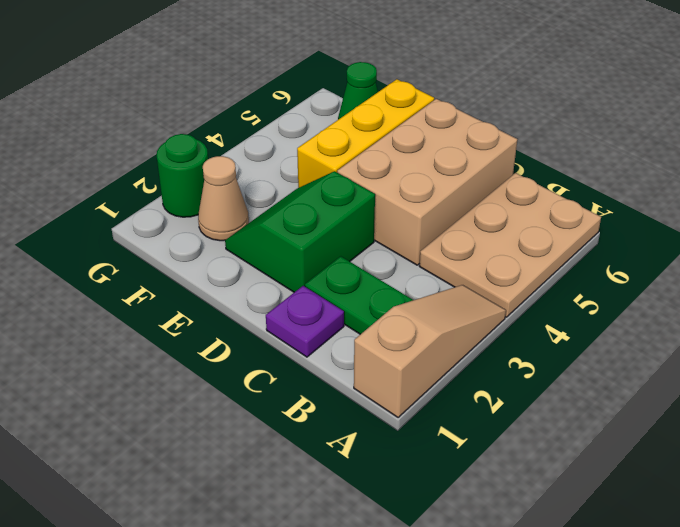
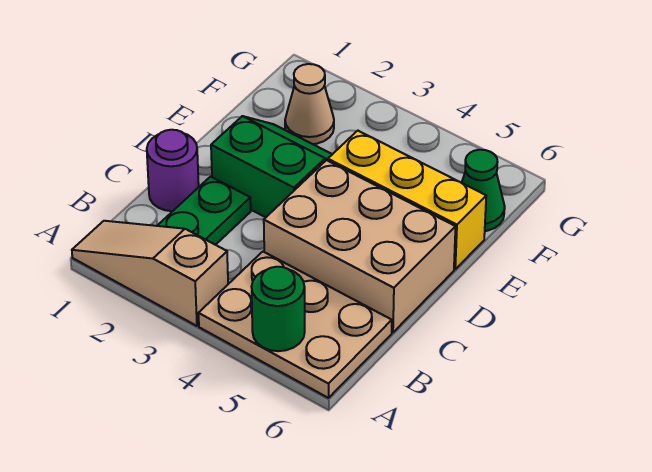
tan 1x3 slope [354,285,506,417] -> tan 1x3 slope turned to [72,221,228,326]
purple 1x1 plate [266,286,344,357] -> purple 1x1 round brick [147,130,199,211]
green 1x1 round brick [157,134,208,217] -> green 1x1 round brick moved to [252,267,305,351]

